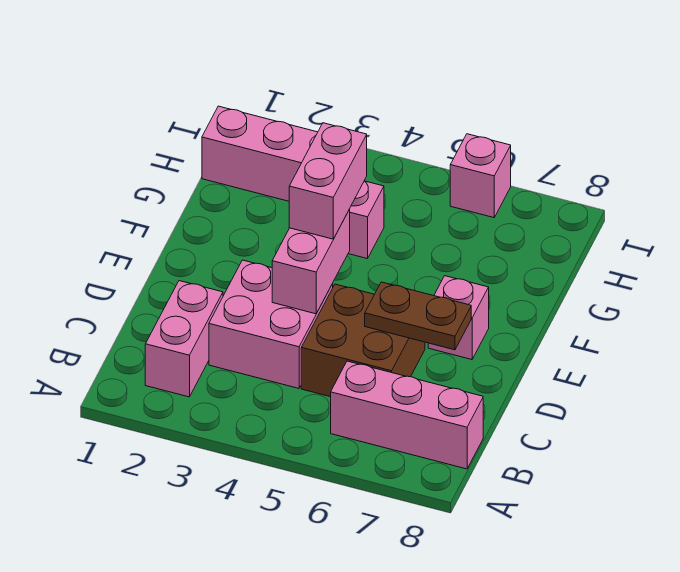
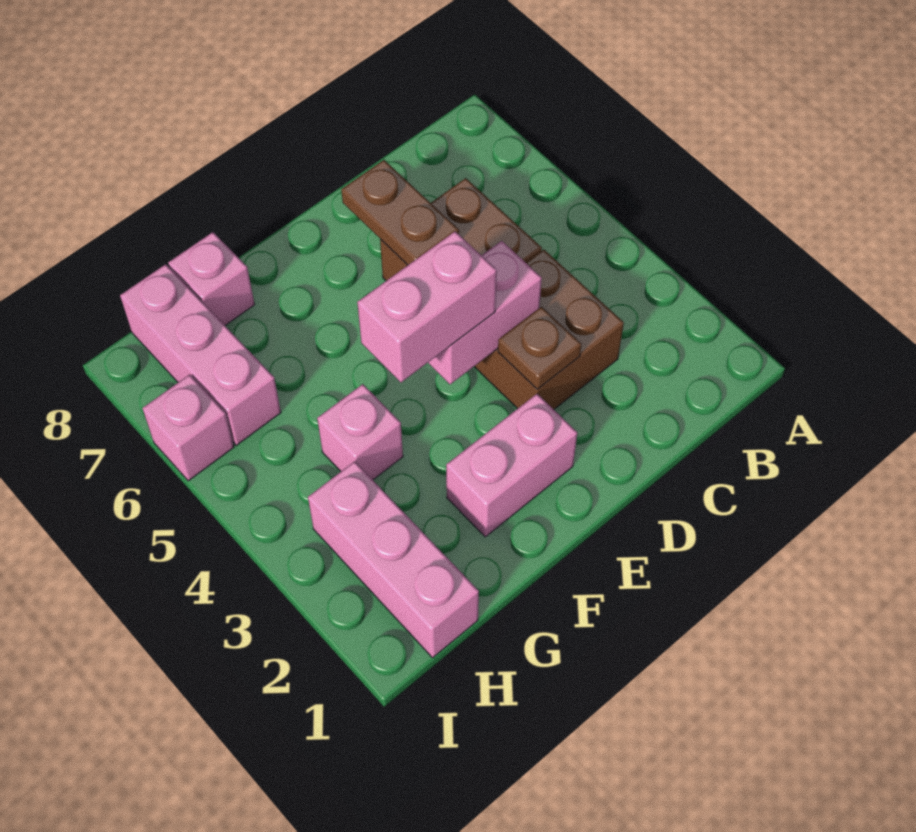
pink 1x2 brick [145,281,223,397] -> pink 1x2 brick moved to [446,394,577,537]
pink 1x3 brick [331,361,483,469] -> pink 1x3 brick moved to [120,264,281,446]
pink 2x2 brick [209,260,333,388] -> brown 2x2 brick [474,249,624,409]
none -> brown 1x1 plate [498,307,581,389]
pink 1x1 brick [428,276,489,360] -> pink 1x1 brick moved to [168,232,255,325]

